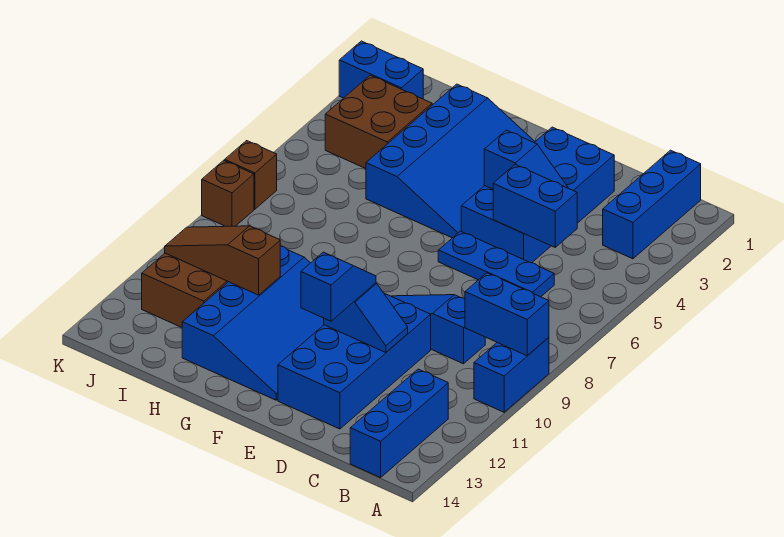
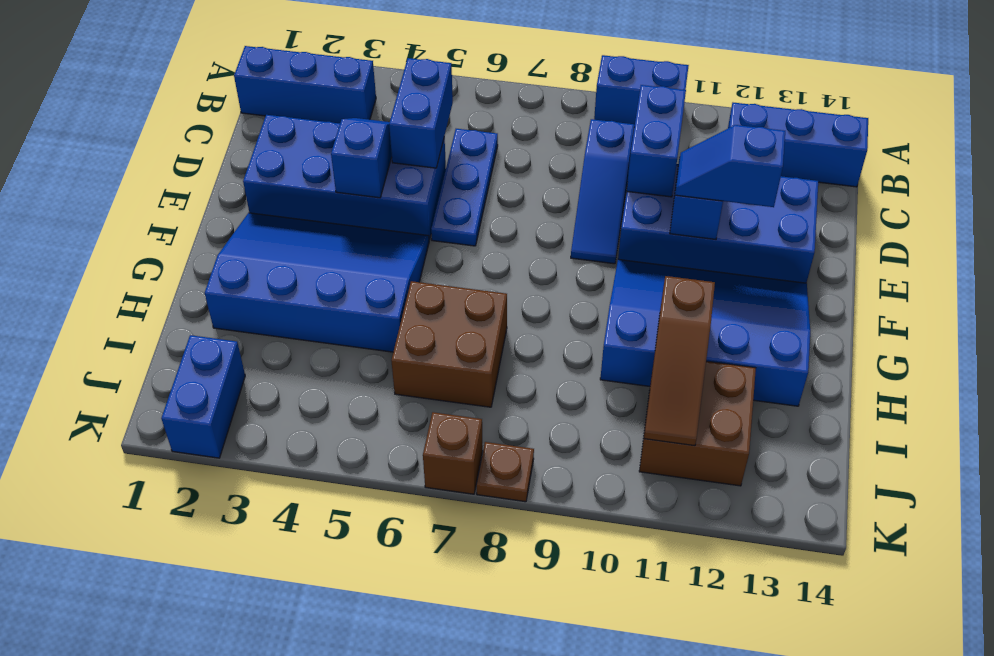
blue 1x2 brick [465,273,549,356] -> blue 1x2 brick moved to [627,85,686,197]
brown 2x2 brick [325,75,432,169] -> brown 2x2 brick moved to [391,281,507,407]
brown 1x1 brick [202,160,254,226] -> brown 1x1 plate [477,442,534,502]

